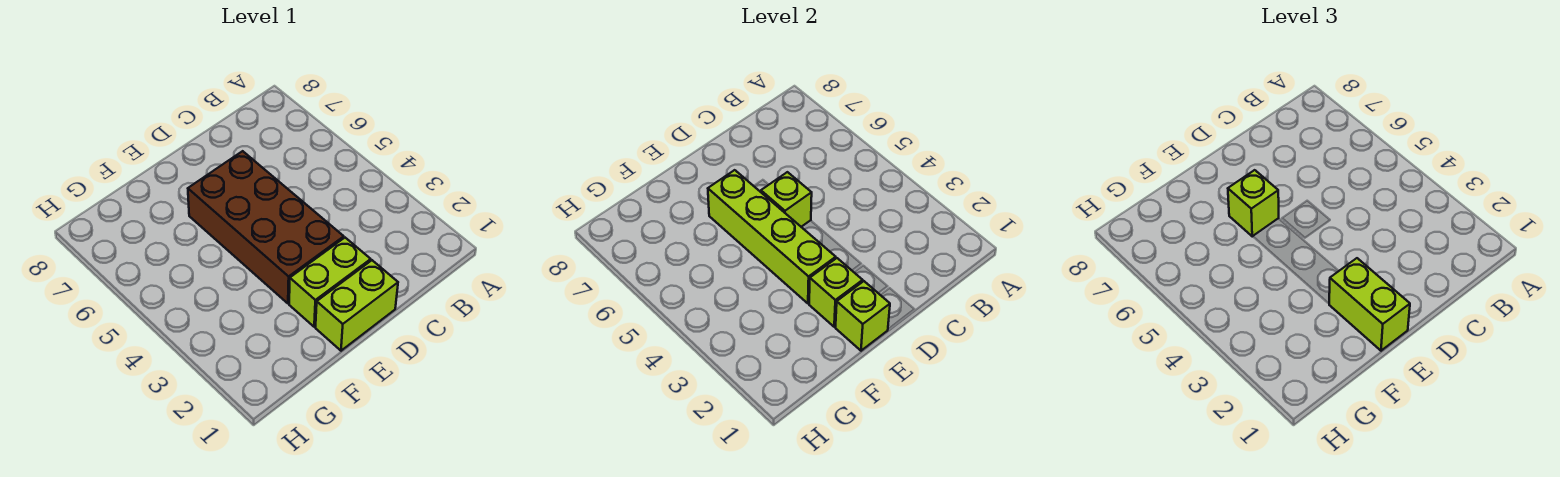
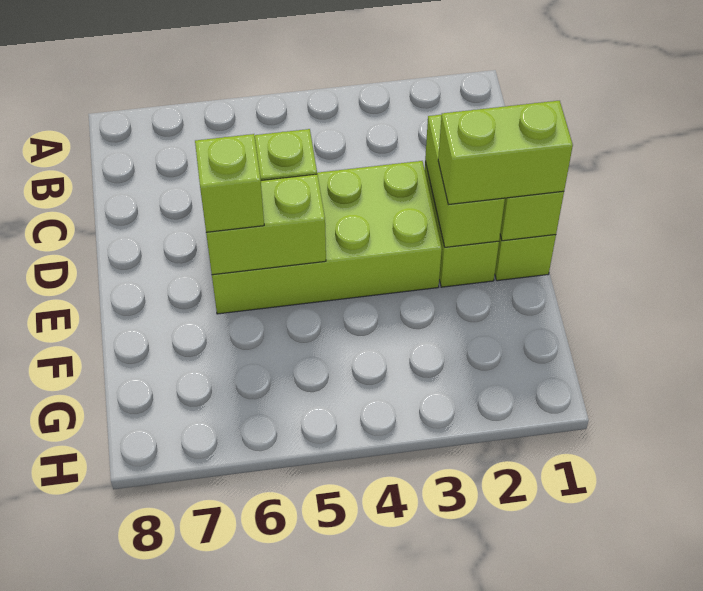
brown 2x4 brick [188,151,344,303] -> lime 2x4 brick [212,161,442,314]
lime 1x1 brick [809,258,863,327] -> lime 1x2 brick [425,115,505,247]
lime 1x4 brick [708,170,836,303] -> lime 1x2 brick [206,174,326,275]

